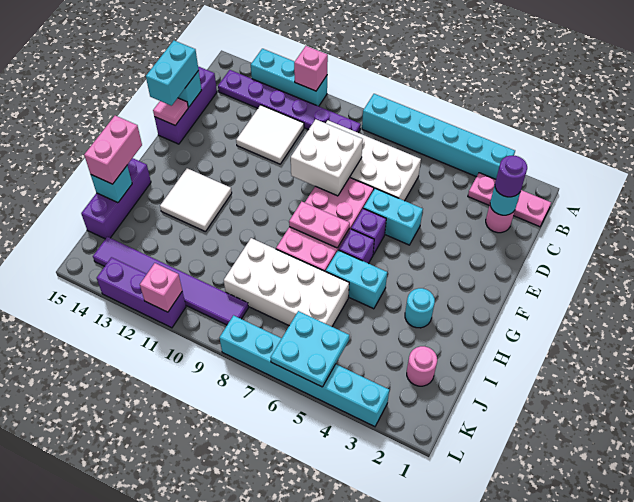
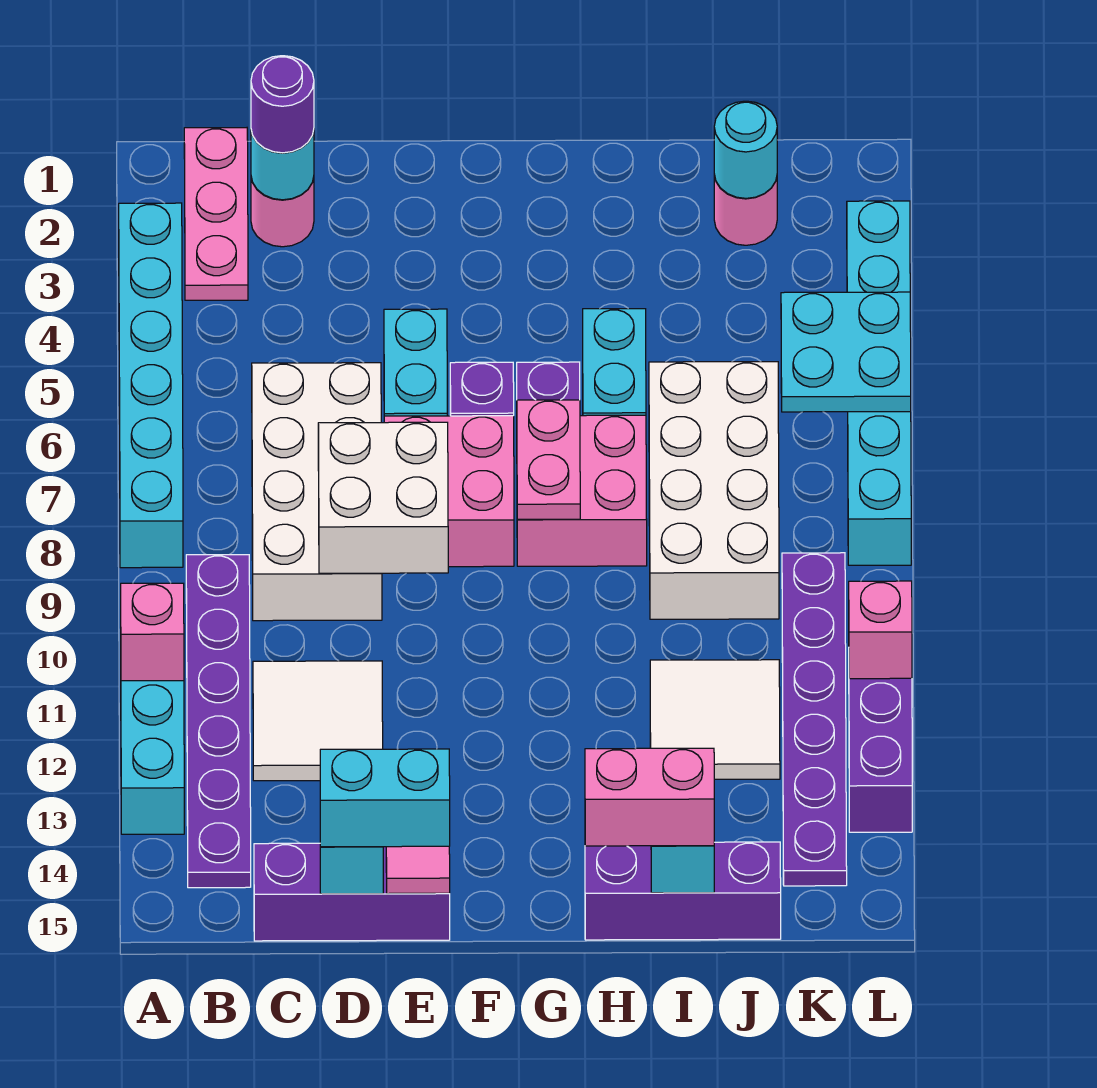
white 2x2 tile [160,168,232,231] -> white 2x2 tile moved to [650,660,780,779]
cyan 1x1 round brick [405,288,435,328] -> cyan 1x1 round brick moved to [714,101,777,198]
purple 1x6 tile [93,237,248,325] -> purple 1x6 plate [782,553,847,886]

